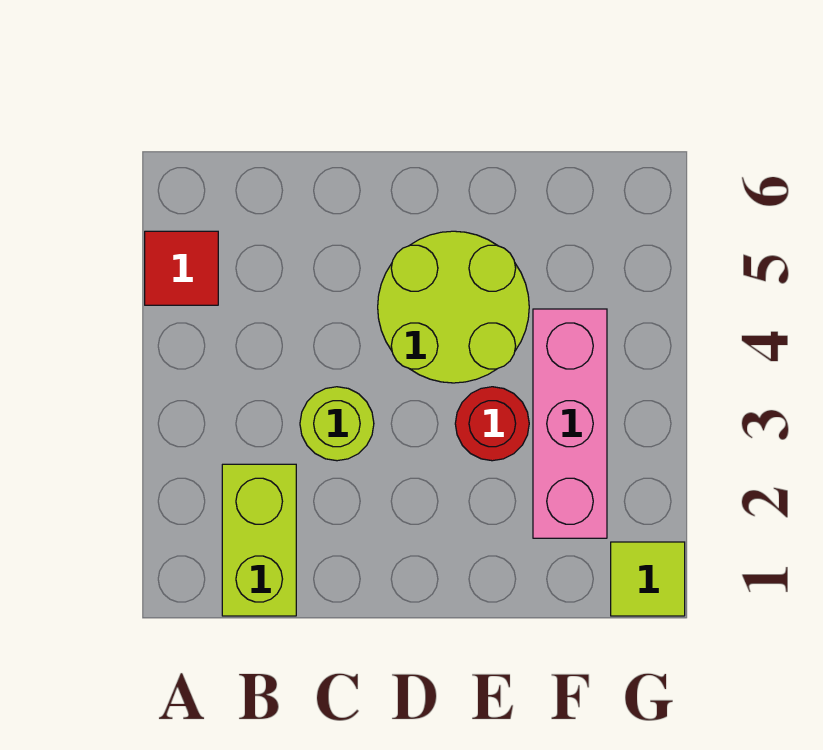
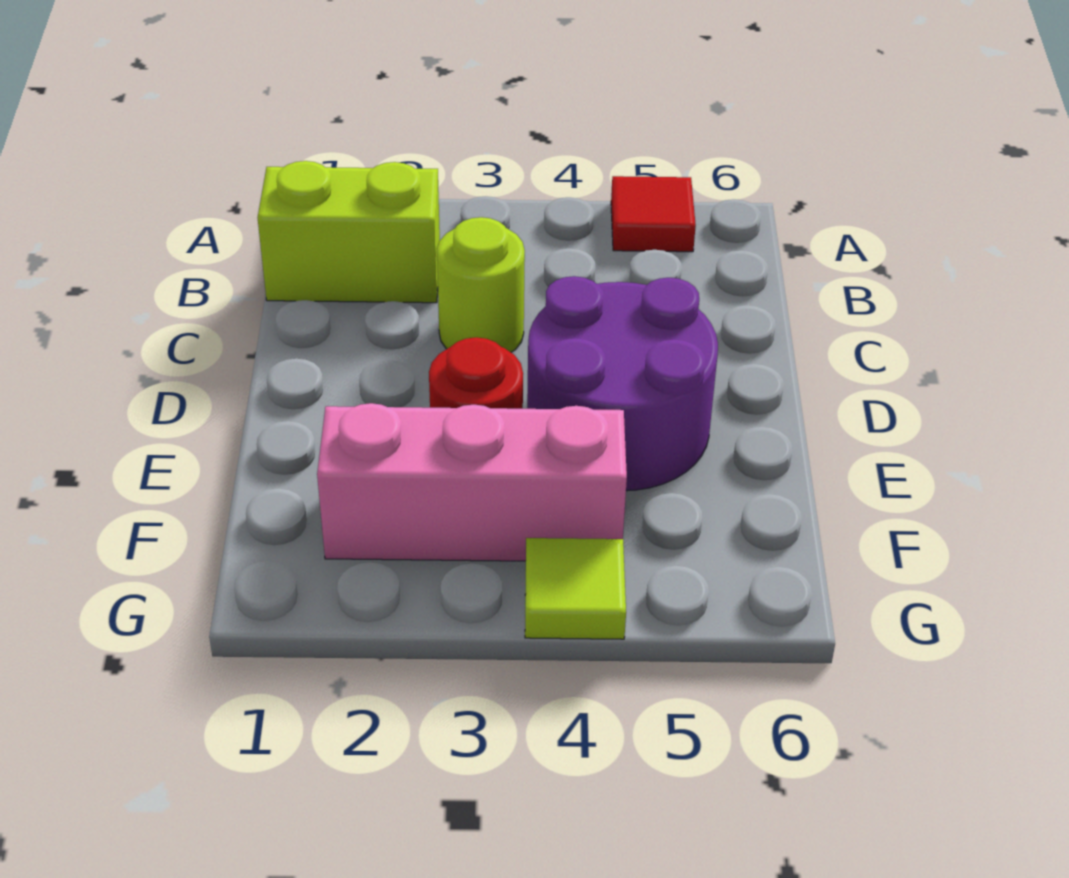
lime 2x2 round brick [378,231,529,383] -> purple 2x2 round brick [527,276,718,491]
lime 1x1 tile [611,542,685,616] -> lime 1x1 tile moved to [525,538,626,639]

